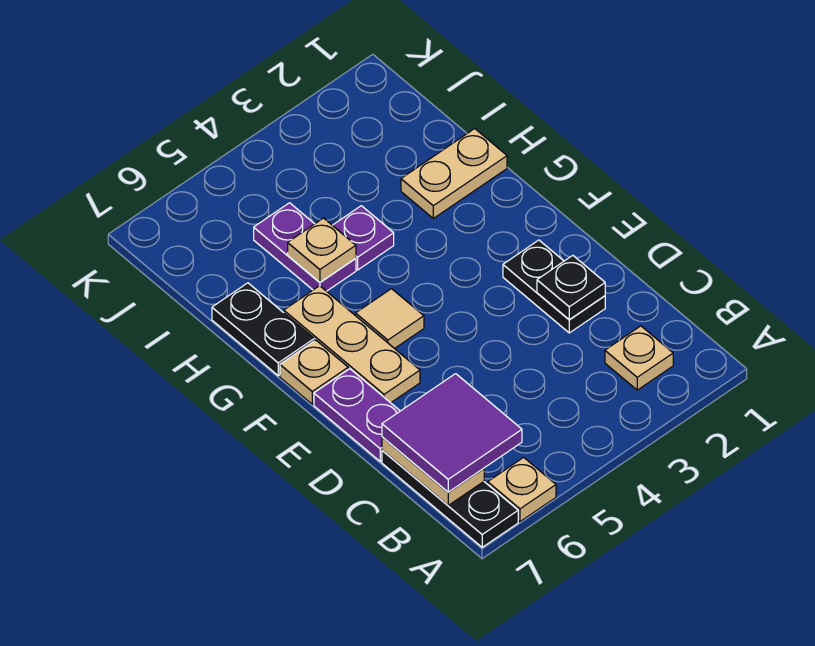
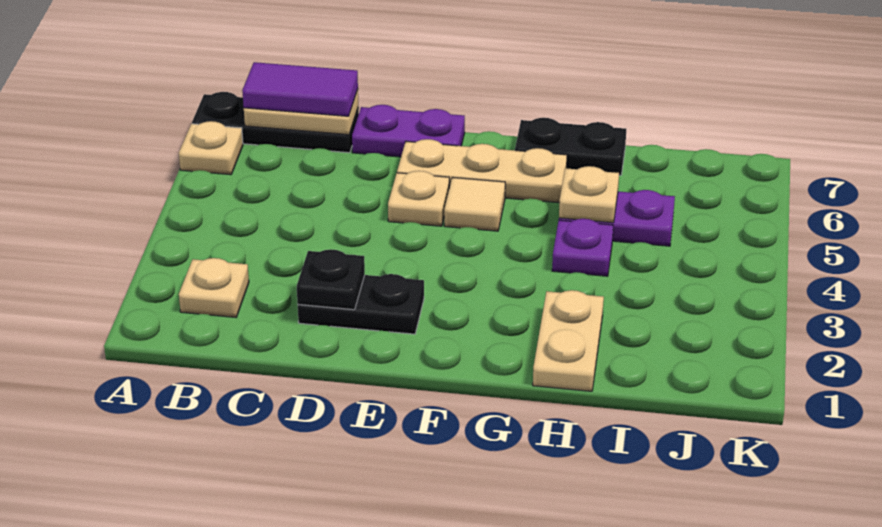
purple 2x2 tile [382,374,522,492] -> purple 1x2 tile [242,62,358,116]
tan 1x1 plate [280,340,348,404] -> tan 1x1 plate moved to [388,171,449,226]

